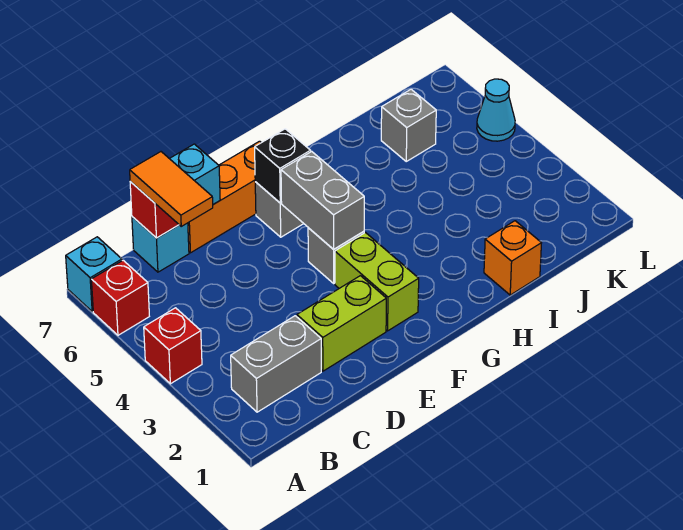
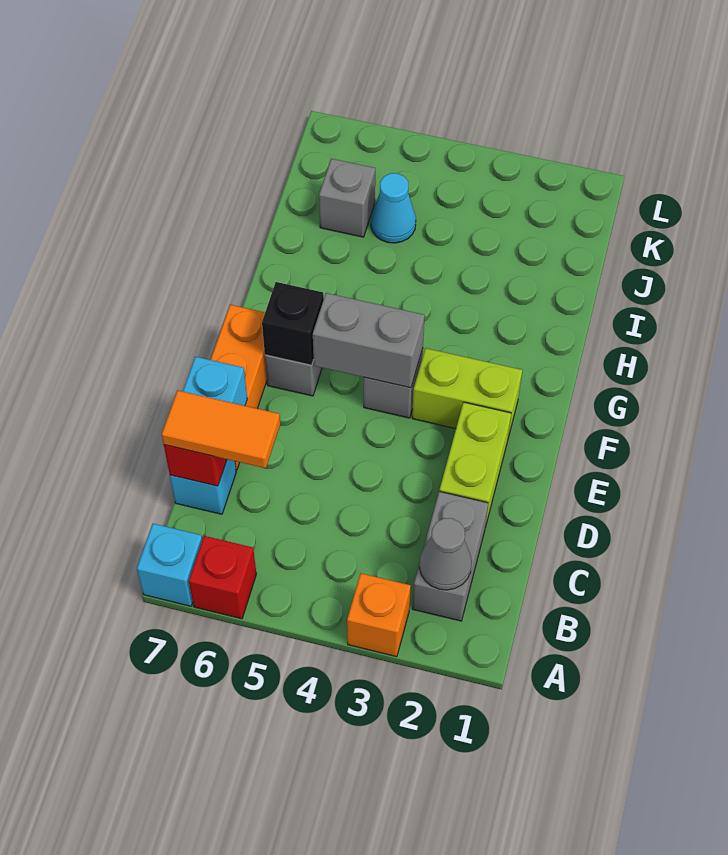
red 1x1 brick [144,308,202,384] -> none
none -> grey 1x1 cone [420,518,472,590]
orange 1x1 brick [484,221,541,295] -> orange 1x1 brick moved to [347,573,411,657]
cyan 1x1 cone [477,79,515,141] -> cyan 1x1 cone moved to [371,173,416,243]

